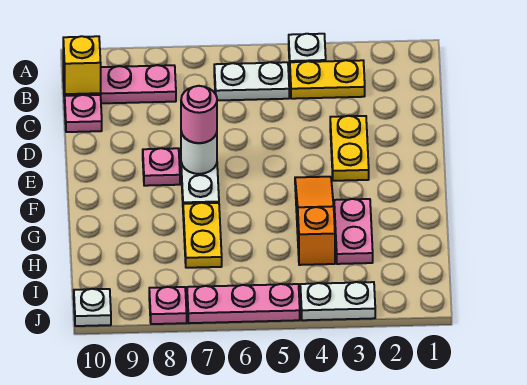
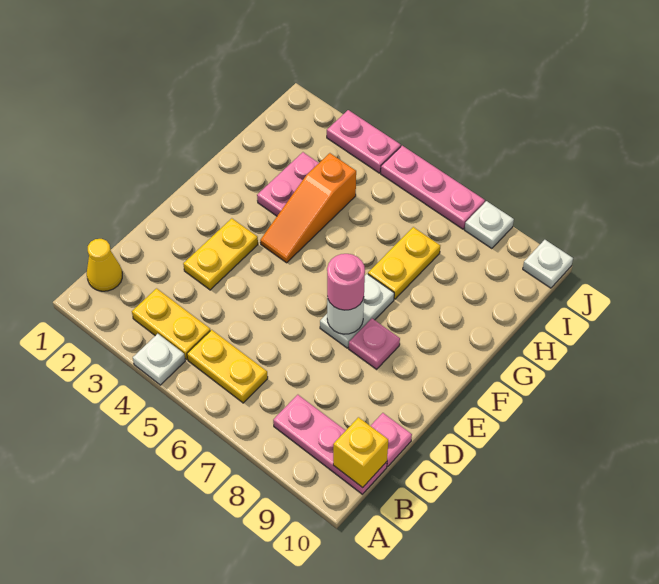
none -> yellow 1x1 cone [87,239,122,291]
white 1x2 plate [214,62,289,101] -> yellow 1x2 plate [187,330,268,403]
white 1x2 plate [300,282,375,320] -> pink 1x2 plate [327,110,401,173]
pink 1x1 plate [149,287,187,324] -> white 1x1 plate [465,201,514,249]

